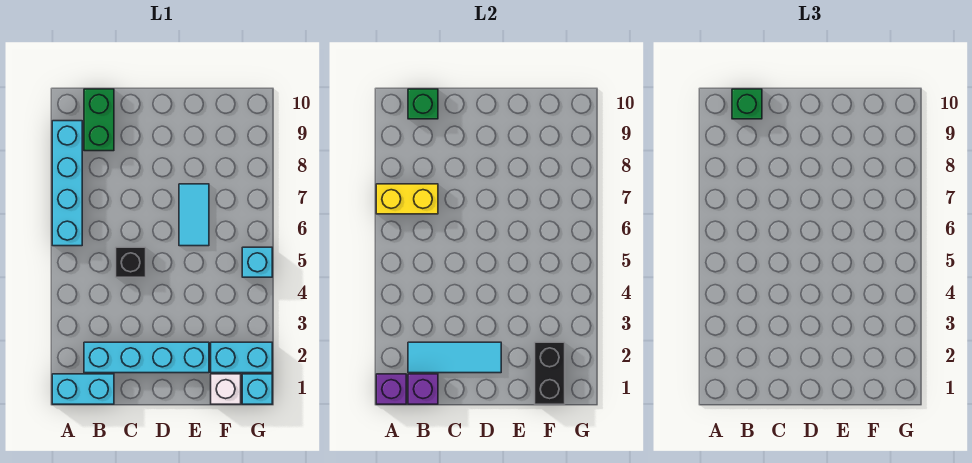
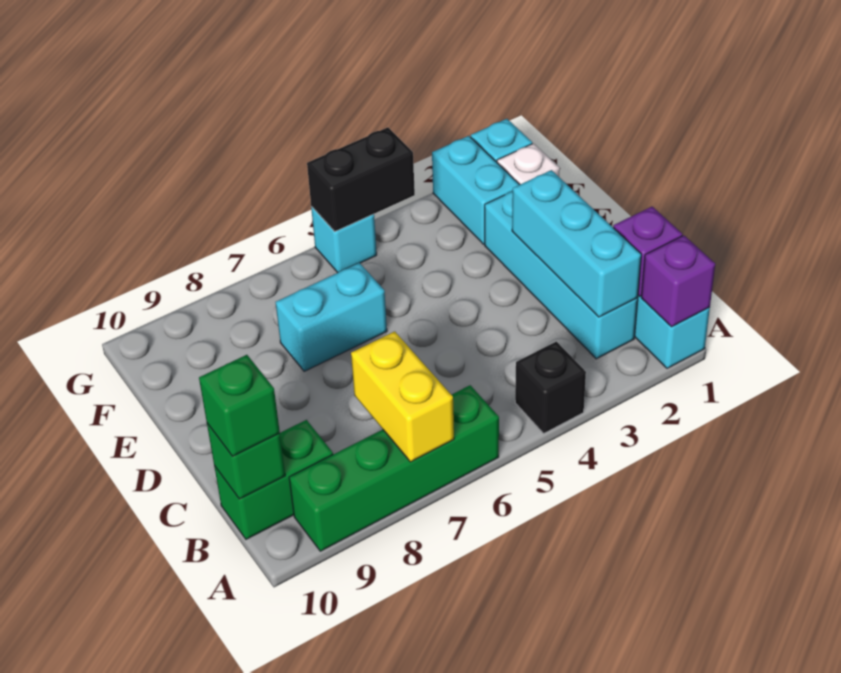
cyan 1x4 brick [52,121,82,246] -> green 1x4 brick [289,385,499,551]
cyan 1x3 tile [408,342,501,373] -> cyan 1x3 brick [512,170,641,317]
black 1x1 brick [116,247,146,277] -> black 1x1 brick moved to [515,342,586,433]
cyan 1x2 tile [179,184,209,246] -> cyan 1x2 brick [276,263,387,371]
black 1x2 brick [535,342,565,404] -> black 1x2 brick moved to [307,127,415,232]

